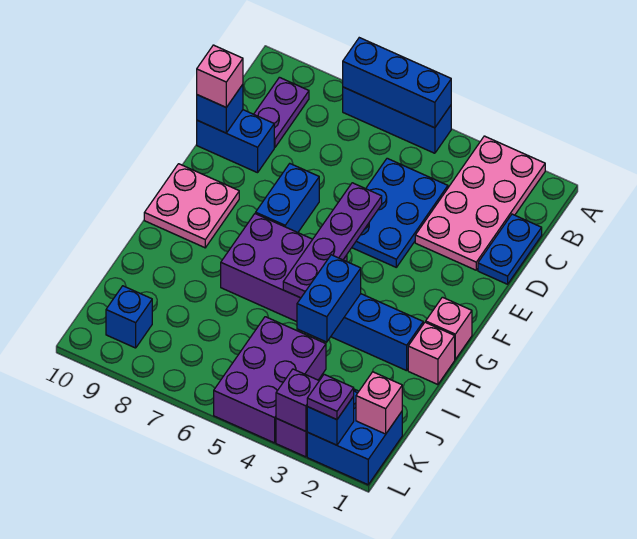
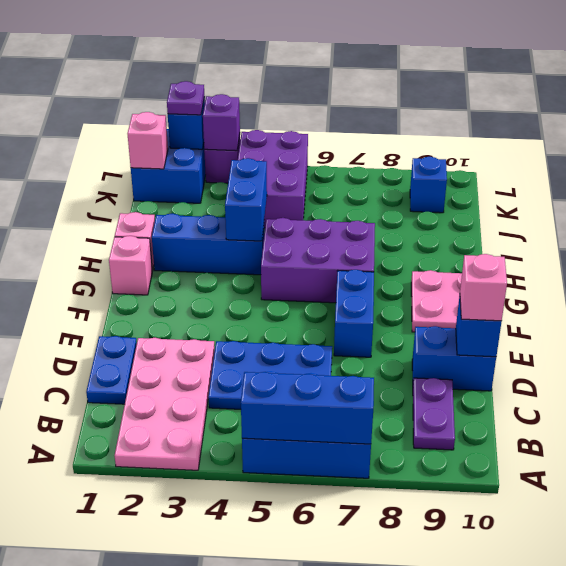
blue 2x3 plate [352,158,448,267] -> blue 2x3 plate turned to [208,341,332,409]
purple 1x4 plate [283,183,382,298] -> none

